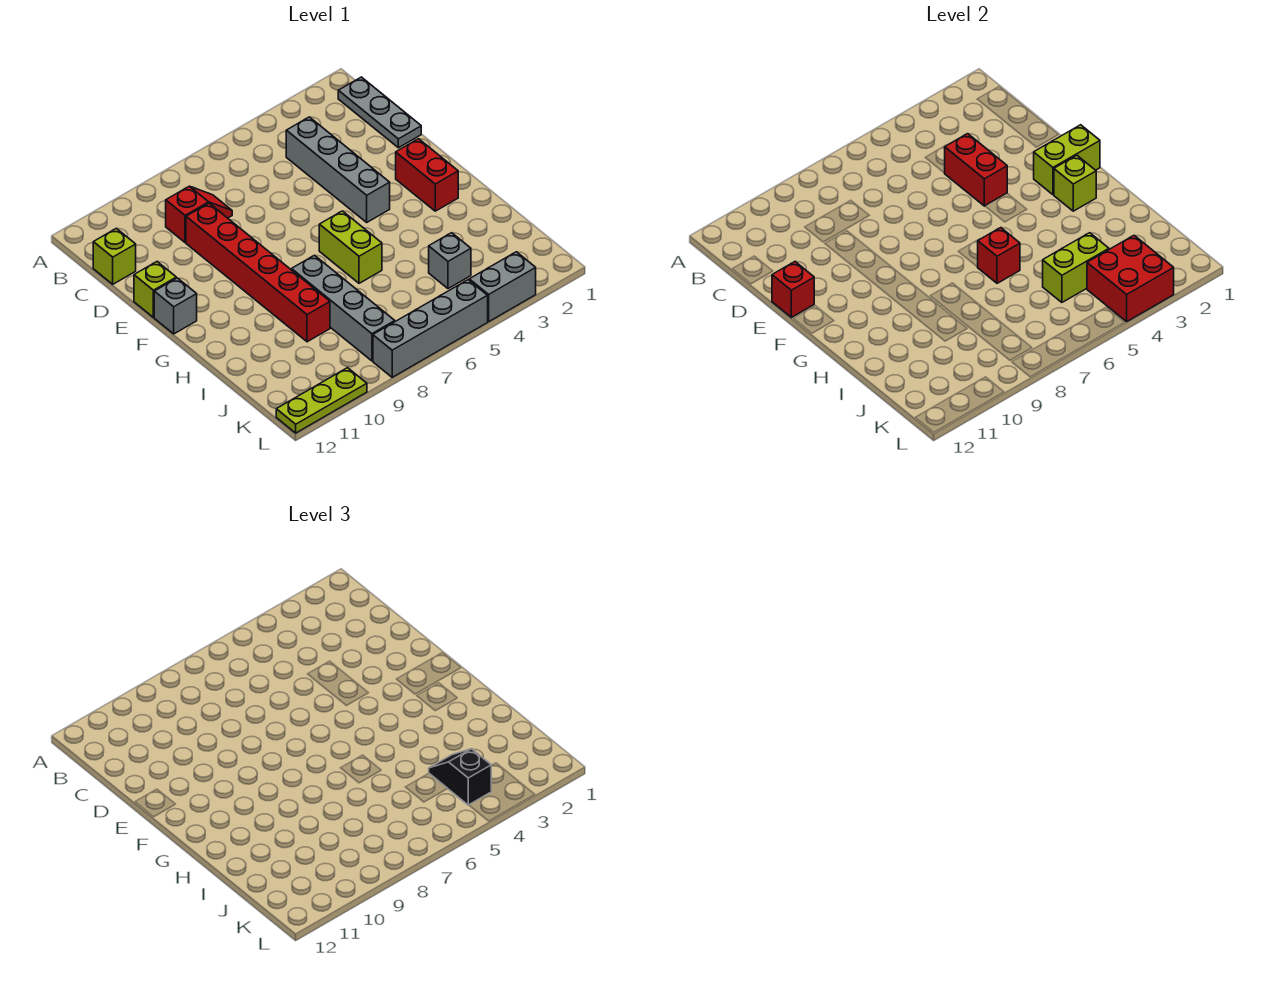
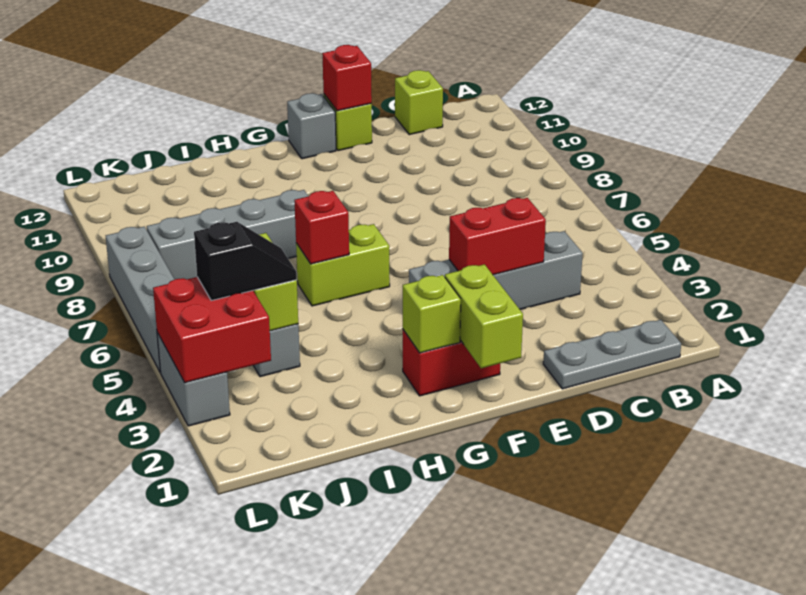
red 1x2 slope [166,186,232,243] -> none
red 1x6 brick [186,203,330,342] -> none
lime 1x3 plate [276,368,367,433] -> none

